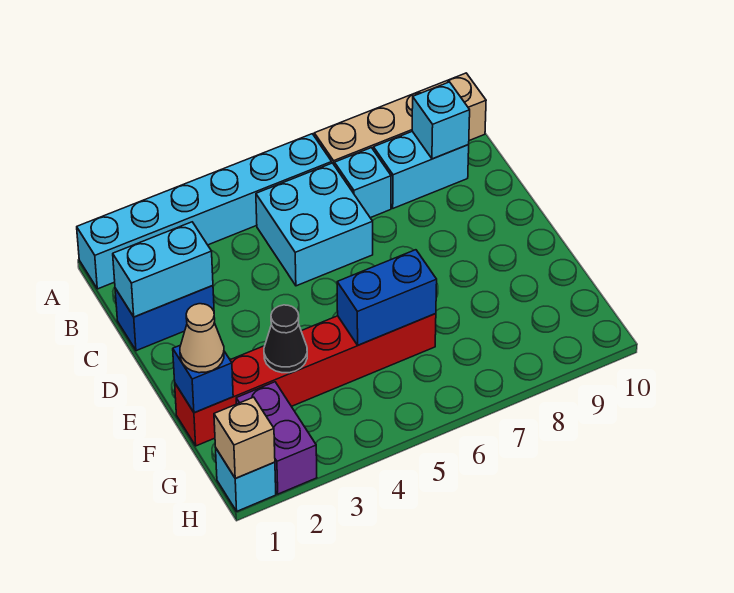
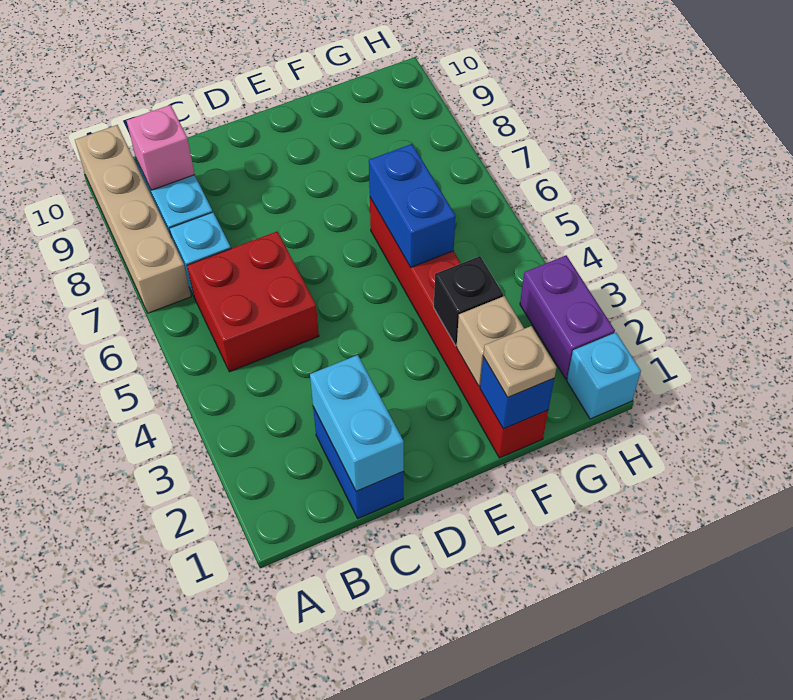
cyan 1x6 brick [77,134,332,289] -> none
cyan 2x2 brick [256,163,373,286] -> red 2x2 brick [187,231,319,372]
cyan 1x1 brick [412,82,470,159] -> pink 1x1 brick [126,105,195,190]
tan 1x1 cone [180,304,224,373] -> tan 1x1 plate [483,326,557,397]
black 1x1 cone [264,305,307,373] -> black 1x1 brick [434,256,503,345]
purple 1x2 brick [236,382,317,494] -> purple 1x2 brick turned to [520,255,615,379]
tan 1x1 brick [214,397,275,478] -> tan 1x1 brick moved to [456,296,524,386]

